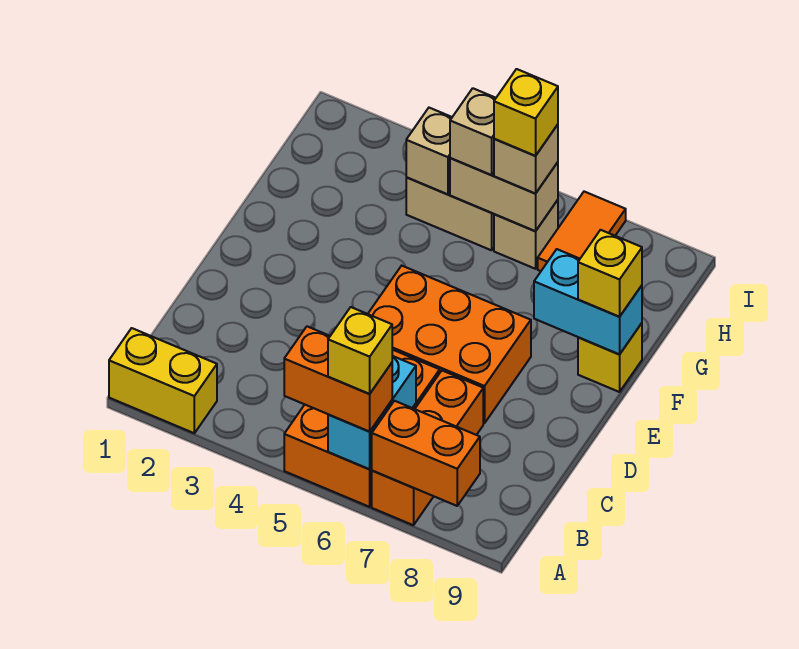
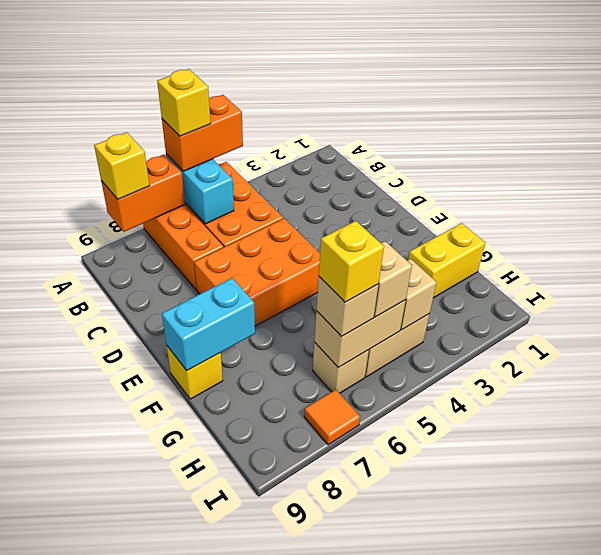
yellow 1x2 brick [109,328,217,433] -> yellow 1x2 brick moved to [408,223,486,298]
yellow 1x1 brick [578,230,642,317] -> yellow 1x1 brick moved to [94,132,150,199]
orange 1x2 tile [538,192,626,271] -> orange 1x1 tile [304,390,360,445]

